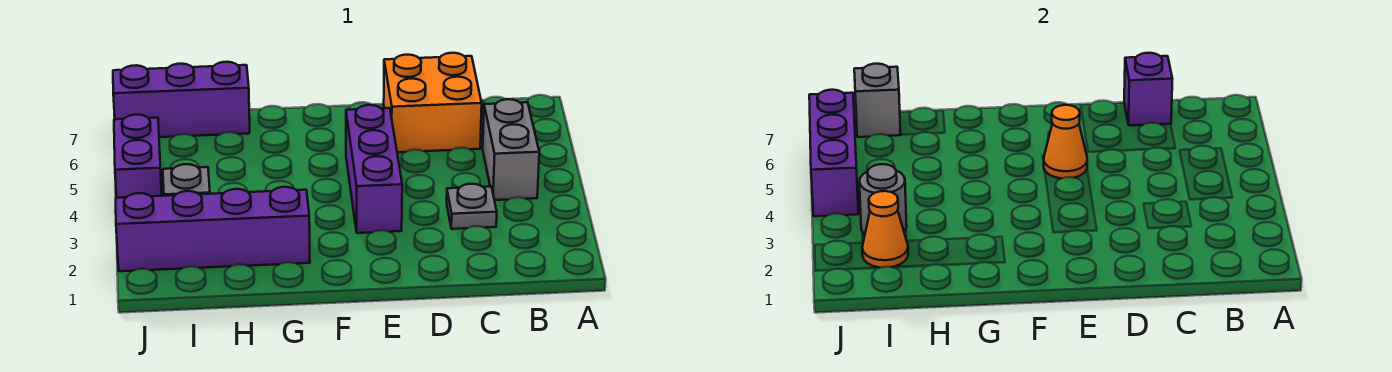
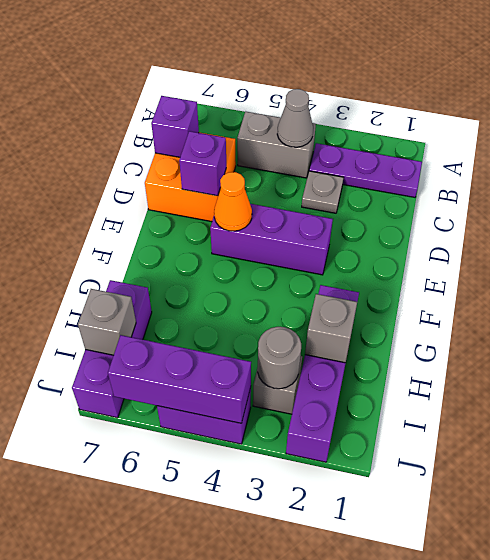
none -> purple 1x3 plate [309,143,422,197]
none -> grey 1x1 cone [277,89,313,147]
none -> purple 1x1 brick [179,131,226,196]
none -> grey 1x1 brick [305,294,357,363]
orange 1x1 cone [862,191,908,268] -> none

